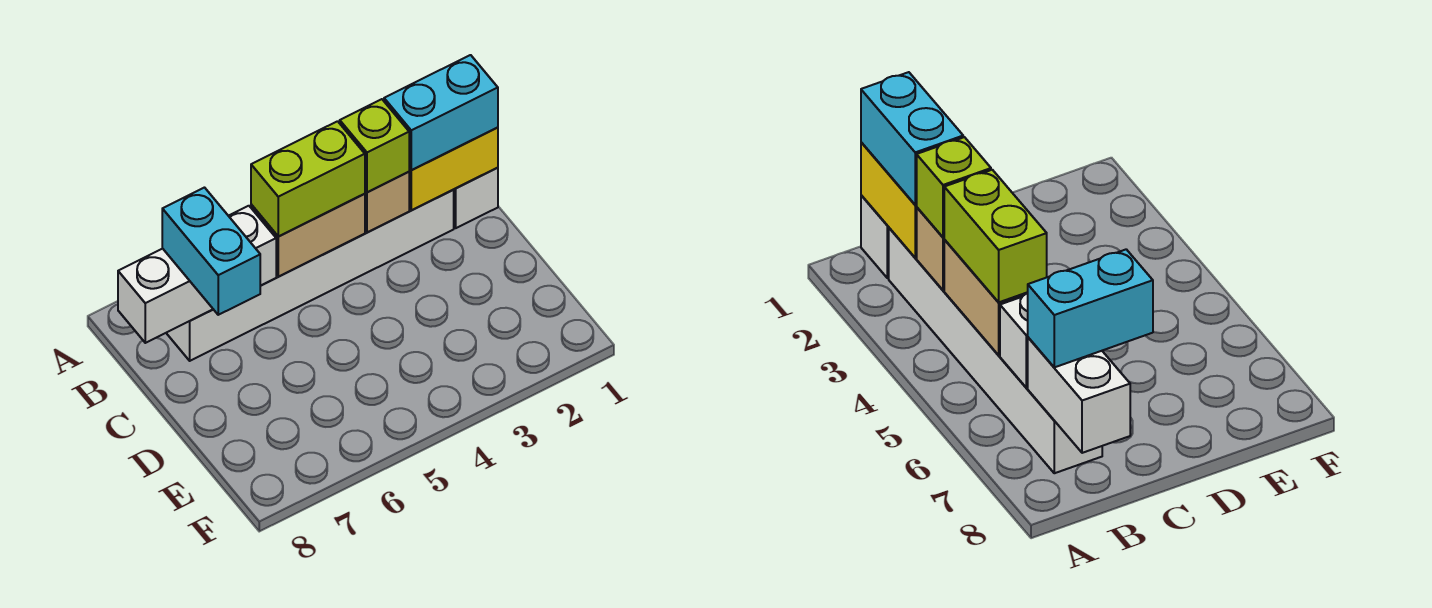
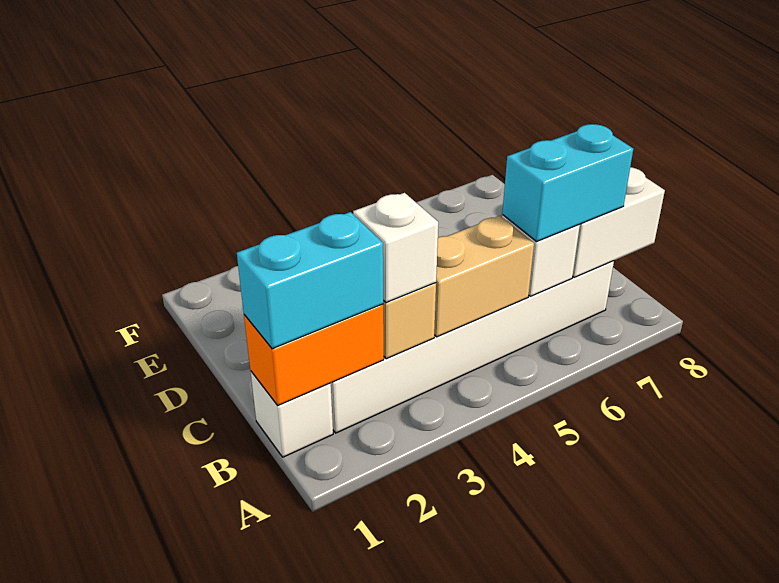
yellow 1x2 brick [409,128,498,210] -> orange 1x2 brick [244,304,384,405]
lime 1x1 brick [340,99,409,192] -> white 1x1 brick [353,193,438,303]
lime 1x2 brick [251,121,365,236] -> none
cyan 1x2 brick [162,188,260,315] -> cyan 1x2 brick turned to [502,124,633,241]

